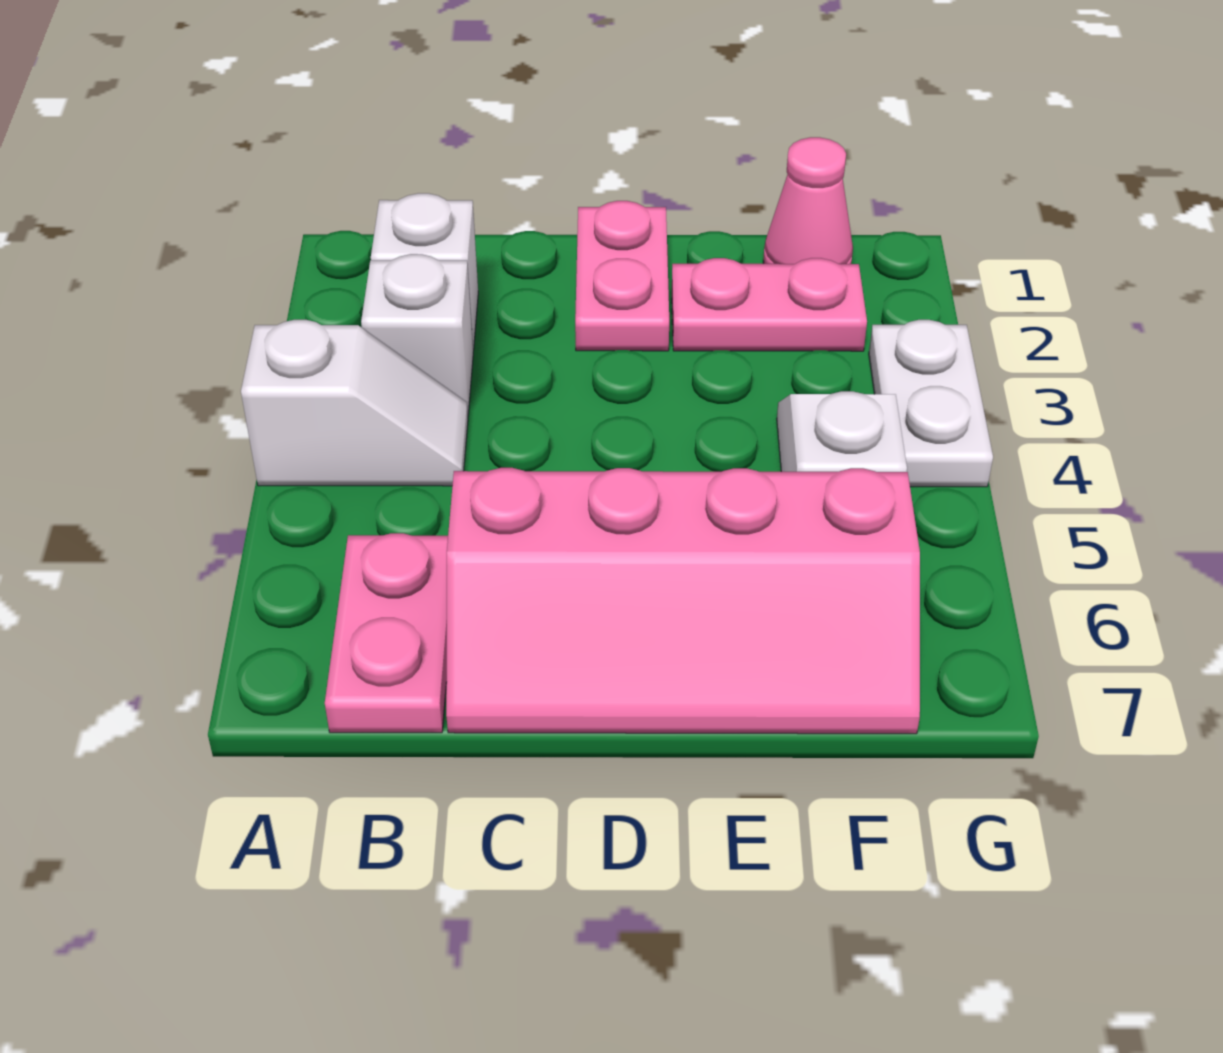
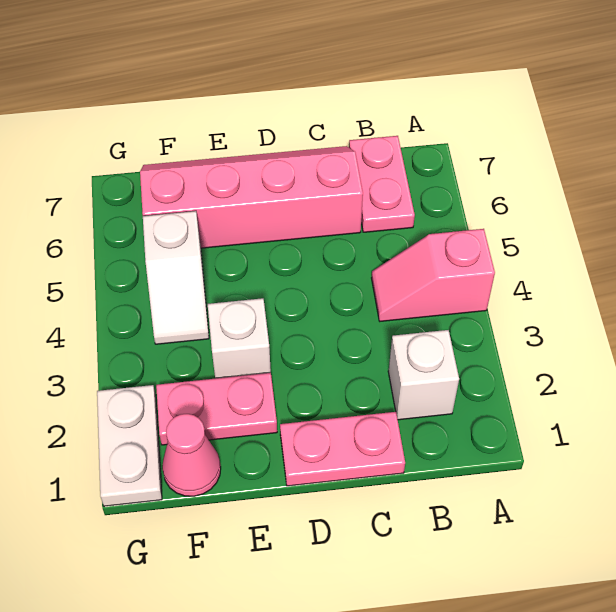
white 1x2 slope [241,320,468,486] -> pink 1x2 slope [372,229,495,321]
white 1x1 brick [361,254,473,413] -> white 1x1 brick moved to [208,298,271,378]
pink 1x2 plate [575,201,669,351] -> pink 1x2 plate turned to [280,412,405,486]
white 1x2 plate [869,320,993,487] -> white 1x2 plate moved to [97,385,162,506]

